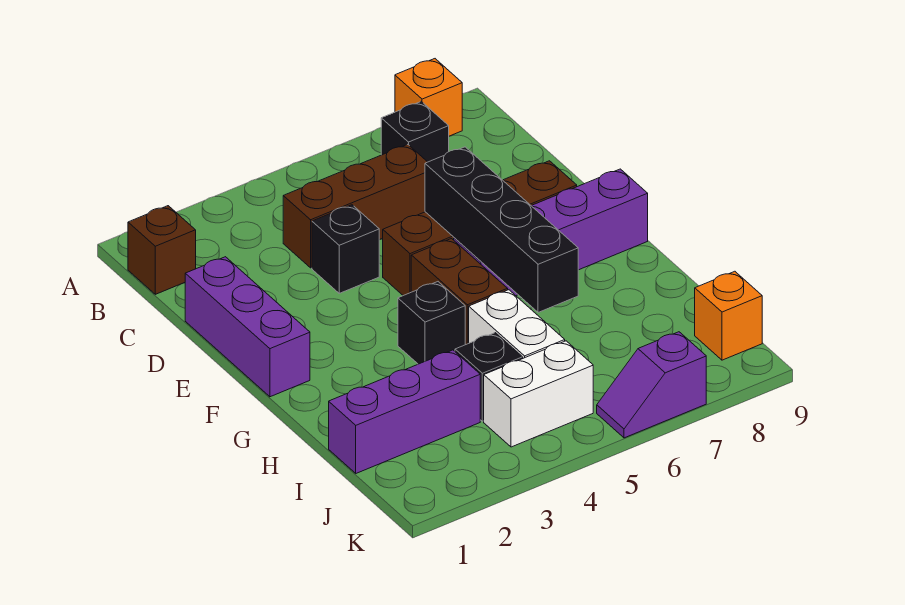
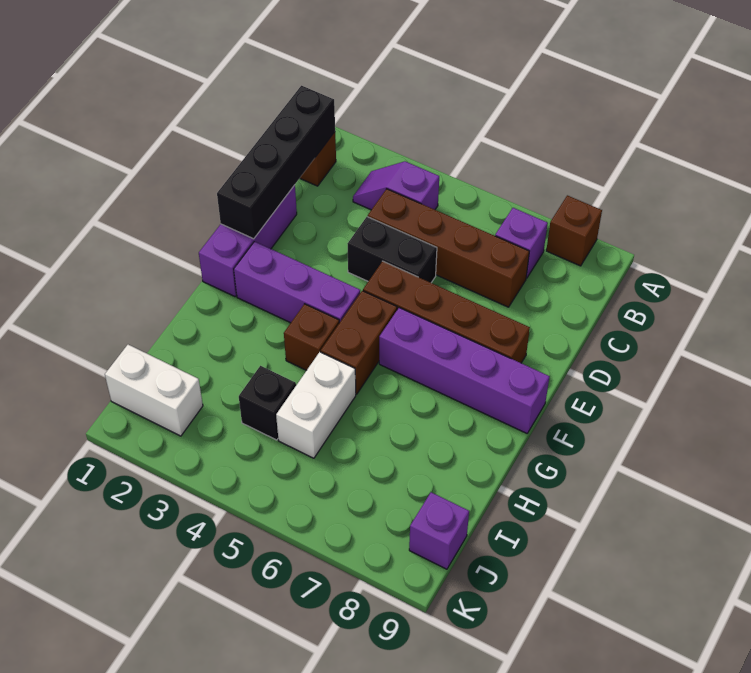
orange 1x1 brick [395,59,462,136] -> brown 1x1 brick [546,195,602,266]
black 1x1 brick [381,101,449,162] -> purple 1x1 brick [495,208,548,278]
brown 1x3 brick [283,144,427,268] -> brown 1x4 brick [368,189,529,307]
black 1x1 brick [312,205,379,293] -> black 1x2 brick [348,217,437,283]
black 1x4 brick [425,147,578,312] -> black 1x4 brick moved to [217,86,335,239]
black 1x1 brick [398,282,465,364] -> brown 1x1 brick [284,304,339,370]
purple 1x3 brick [329,350,480,473] -> purple 1x3 brick moved to [234,242,360,323]
white 1x2 brick [484,341,593,447] -> white 1x2 brick moved to [105,345,203,436]
orange 1x1 brick [695,271,762,360] -> purple 1x1 brick [409,492,469,569]
purple 1x2 slope [597,332,706,438] -> purple 1x2 slope moved to [353,161,439,210]

